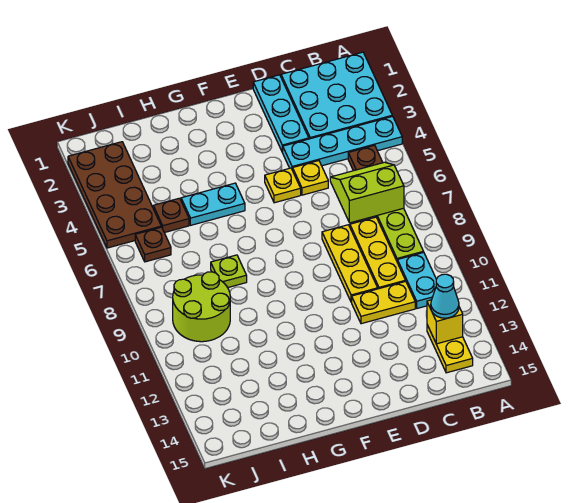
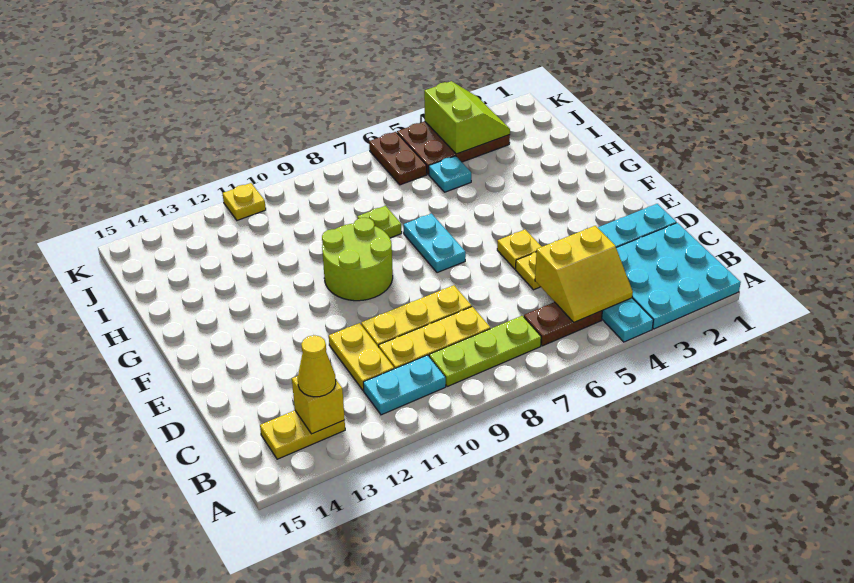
none -> yellow 2x2 slope [535,226,633,322]
lime 2x2 slope [330,162,404,223] -> lime 2x2 slope moved to [424,81,510,154]
cyan 1x1 cone [431,274,459,318] -> yellow 1x1 cone [298,335,336,397]
cyan 1x2 plate [181,183,245,225] -> cyan 1x2 plate moved to [404,214,466,273]
brown 1x1 plate [153,198,189,233] -> cyan 1x1 plate [429,156,471,192]
lime 2x2 round brick [173,272,230,342] -> lime 2x2 round brick moved to [322,218,393,301]
brown 2x4 plate [68,142,161,248] -> brown 2x3 plate [397,121,510,174]
brown 1x1 plate [135,227,171,262] -> brown 1x2 plate [369,132,427,185]
none -> yellow 1x1 plate [223,183,266,220]

